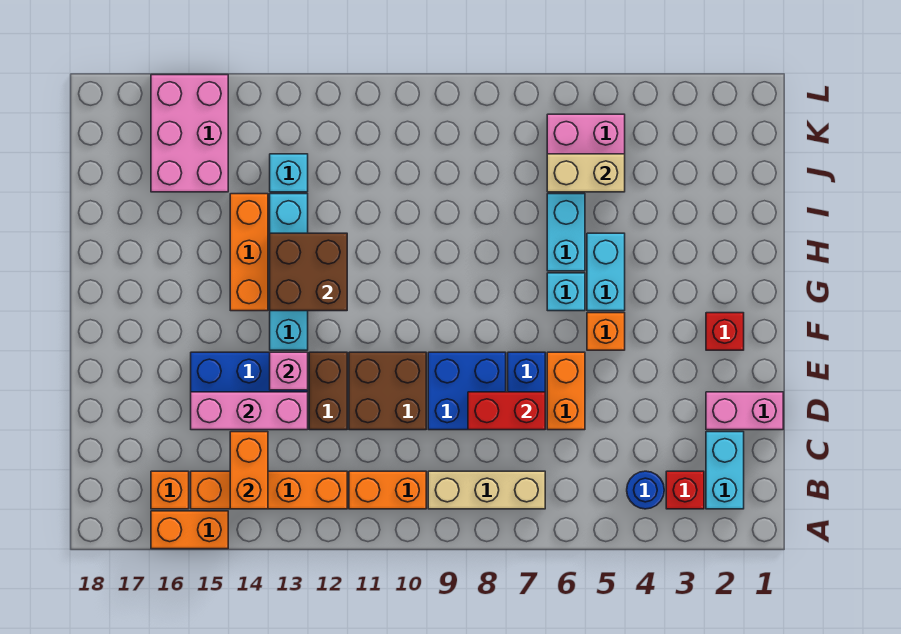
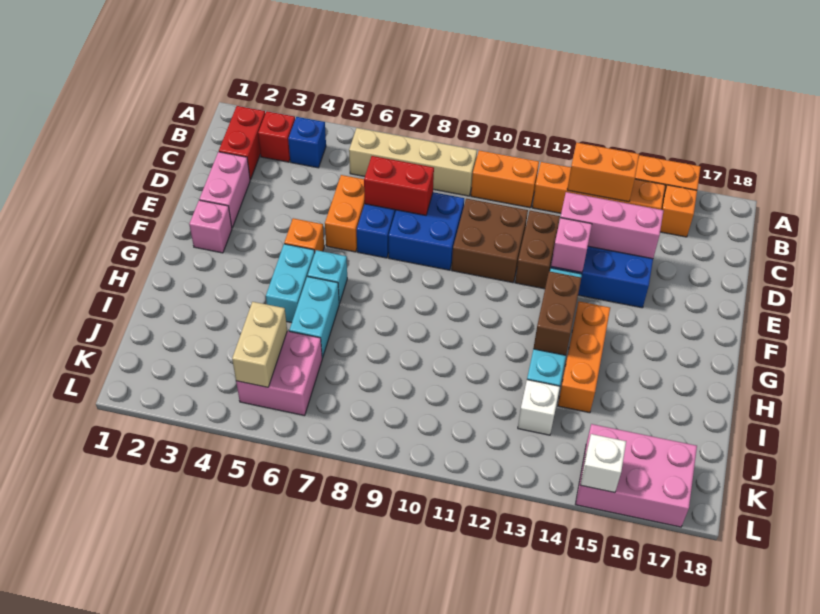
cyan 1x2 brick [706,432,744,509] -> red 1x2 brick [219,106,265,180]
blue 1x1 round brick [627,471,664,509] -> blue 1x1 brick [288,117,326,168]
tan 1x3 brick [428,471,545,509] -> tan 1x4 brick [349,128,477,196]
orange 1x2 brick [230,432,268,509] -> orange 1x2 brick turned to [567,143,639,202]
pink 1x2 brick [706,392,783,430] -> pink 1x2 brick turned to [199,152,250,228]
red 1x1 brick [706,313,744,350] -> pink 1x1 brick [189,200,232,253]
brown 2x2 brick [270,233,347,311] -> brown 1x2 brick [533,271,581,355]
tan 1x2 brick [547,154,625,192] -> tan 1x2 brick turned to [232,302,287,387]
cyan 1x1 brick [270,154,308,192] -> white 1x1 brick [518,380,560,435]
pink 2x3 brick [151,75,228,192] -> pink 2x3 brick turned to [575,424,697,527]
none -> white 1x1 brick [580,434,626,493]

